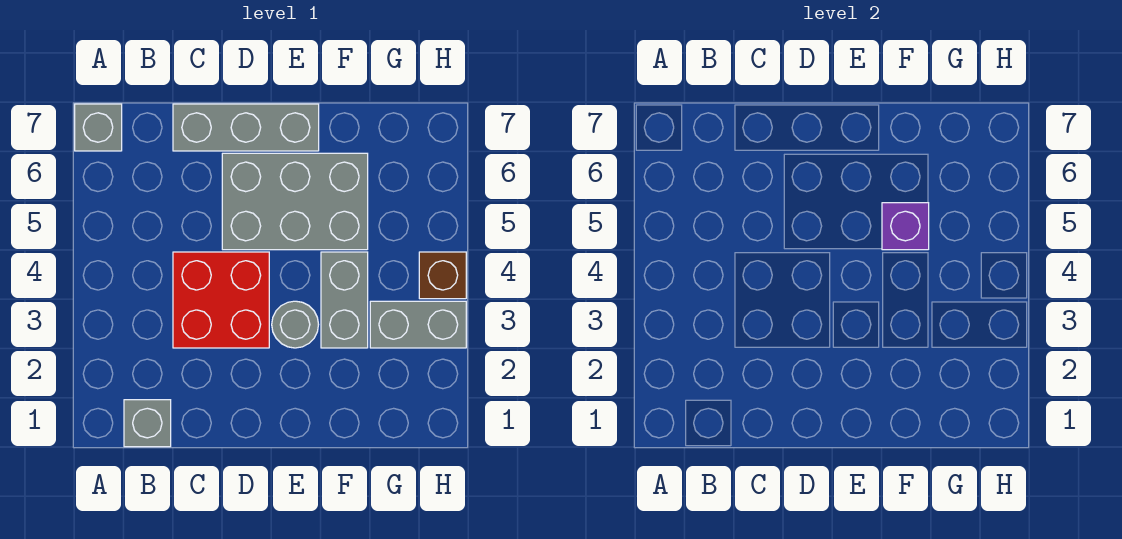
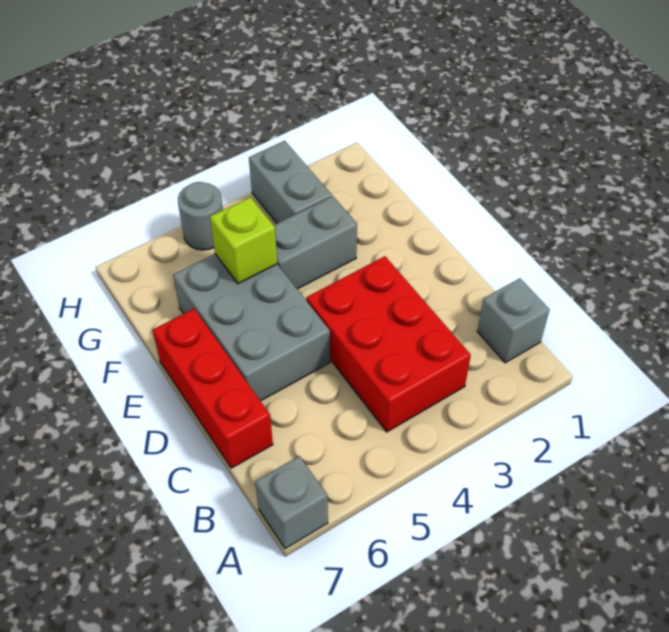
red 2x2 brick [173,252,269,348] -> red 2x3 brick [306,256,471,432]
grey 1x3 brick [173,104,319,151] -> red 1x3 brick [153,309,273,468]
grey 1x1 round brick [272,301,319,348] -> grey 1x1 round brick moved to [178,182,223,250]
purple 1x1 brick [882,203,929,250] -> lime 1x1 brick [210,197,277,284]
brown 1x1 brick [419,252,466,299] -> none

